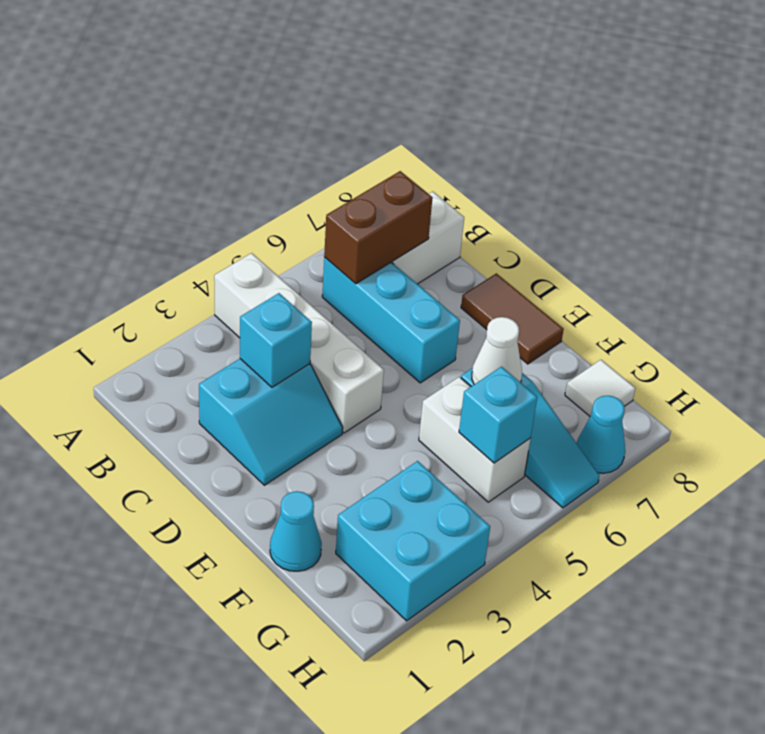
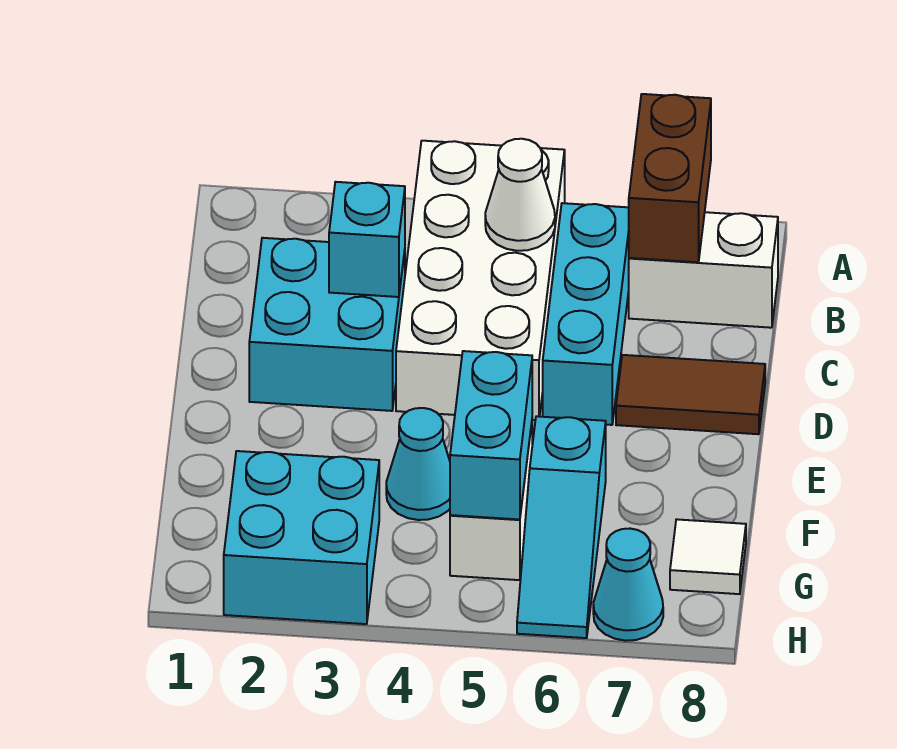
white 1x4 brick [214,253,384,433] -> white 2x4 brick [396,141,565,420]
brown 1x2 brick [324,171,432,284] -> brown 1x2 brick turned to [629,94,711,262]
cyan 2x2 slope [199,359,343,485] -> cyan 2x2 brick [249,238,405,411]
brown 1x2 tile [461,273,564,364] -> brown 1x2 tile turned to [616,355,765,434]
cyan 1x1 cone [270,491,322,571] -> cyan 1x1 cone moved to [386,408,450,520]
white 1x1 cone [472,317,522,384] -> white 1x1 cone moved to [485,139,555,251]
cyan 1x1 brick [459,367,537,463] -> cyan 1x2 brick [450,351,532,520]

